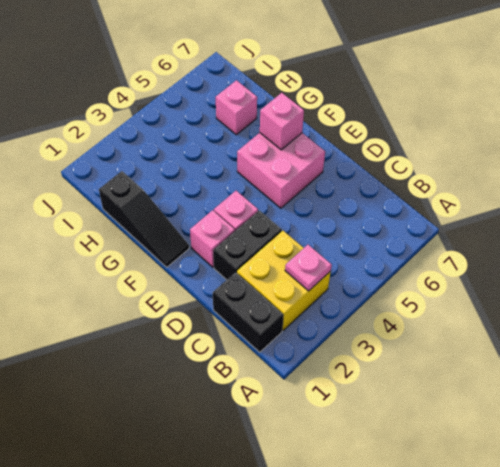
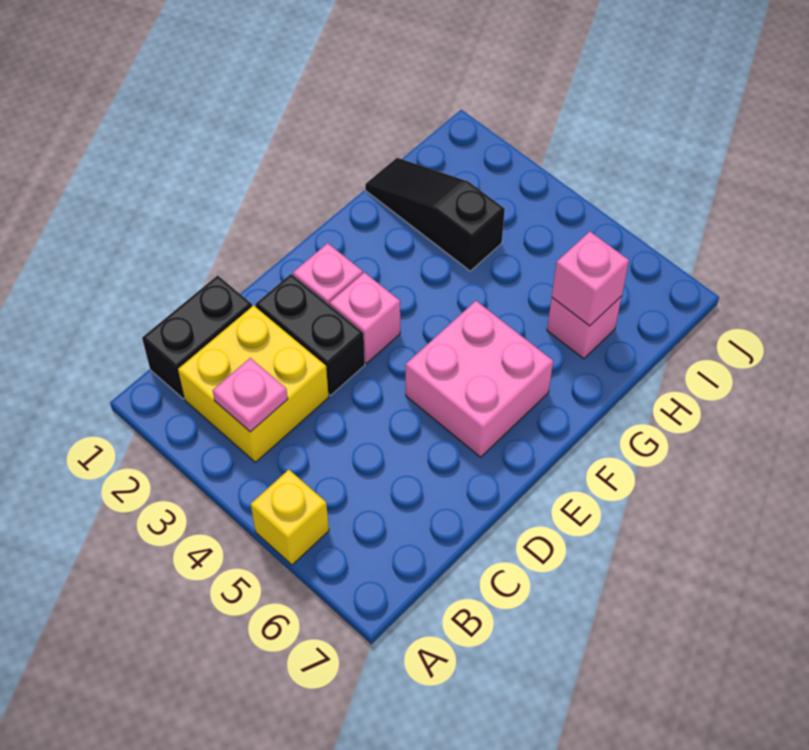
none -> yellow 1x1 brick [251,470,329,565]
black 1x3 slope [99,171,189,267] -> black 1x3 slope turned to [365,158,505,271]
pink 1x1 brick [260,93,304,150] -> pink 1x1 brick moved to [552,232,629,326]

